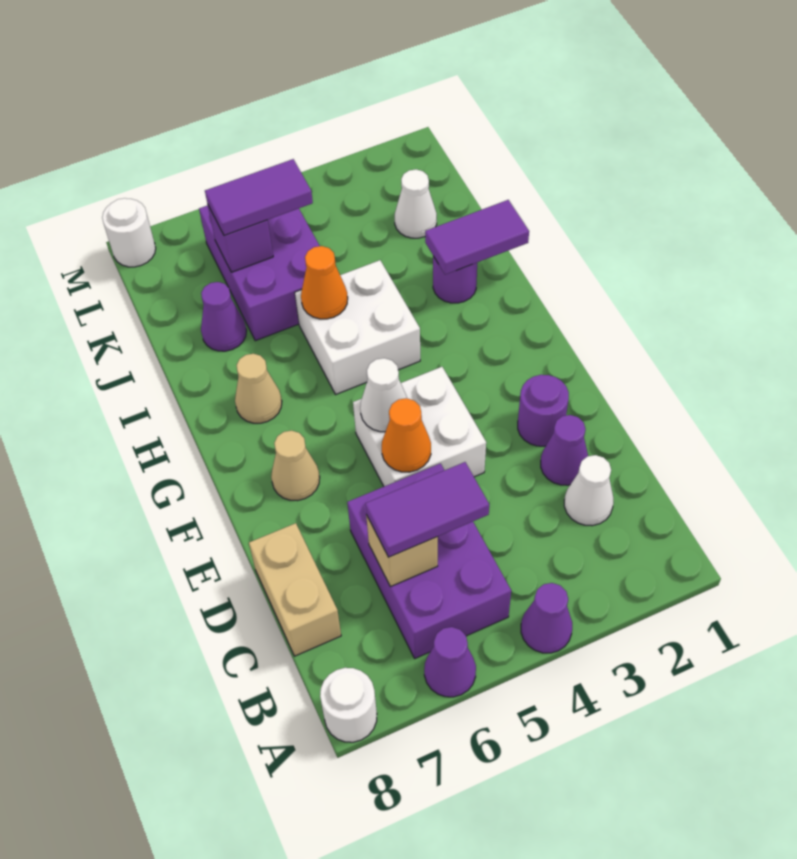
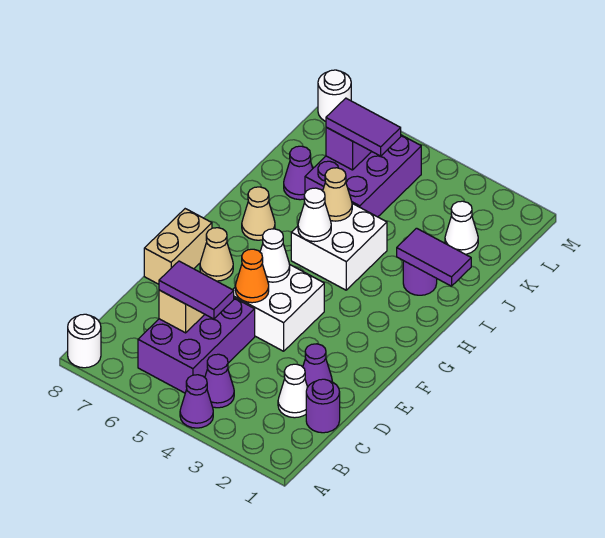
purple 1x1 cone [424,627,476,697] -> purple 1x1 cone moved to [205,354,234,408]
tan 1x2 brick [249,523,341,656] -> tan 1x2 brick moved to [144,209,212,284]
purple 1x1 round brick [518,375,569,446] -> purple 1x1 round brick moved to [306,379,340,433]
none -> white 1x1 cone [298,188,331,242]
orange 1x1 cone [301,246,348,319] -> tan 1x1 cone [323,168,352,221]

